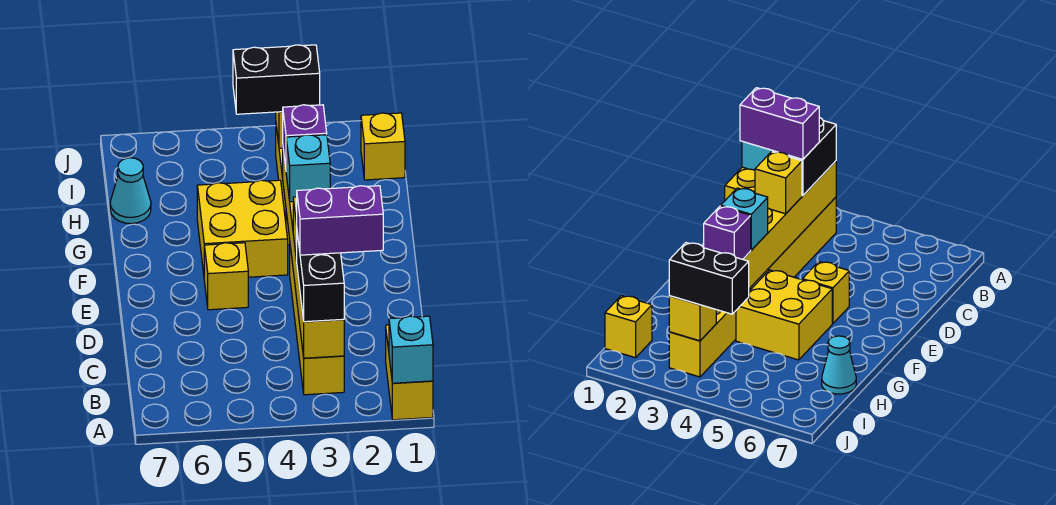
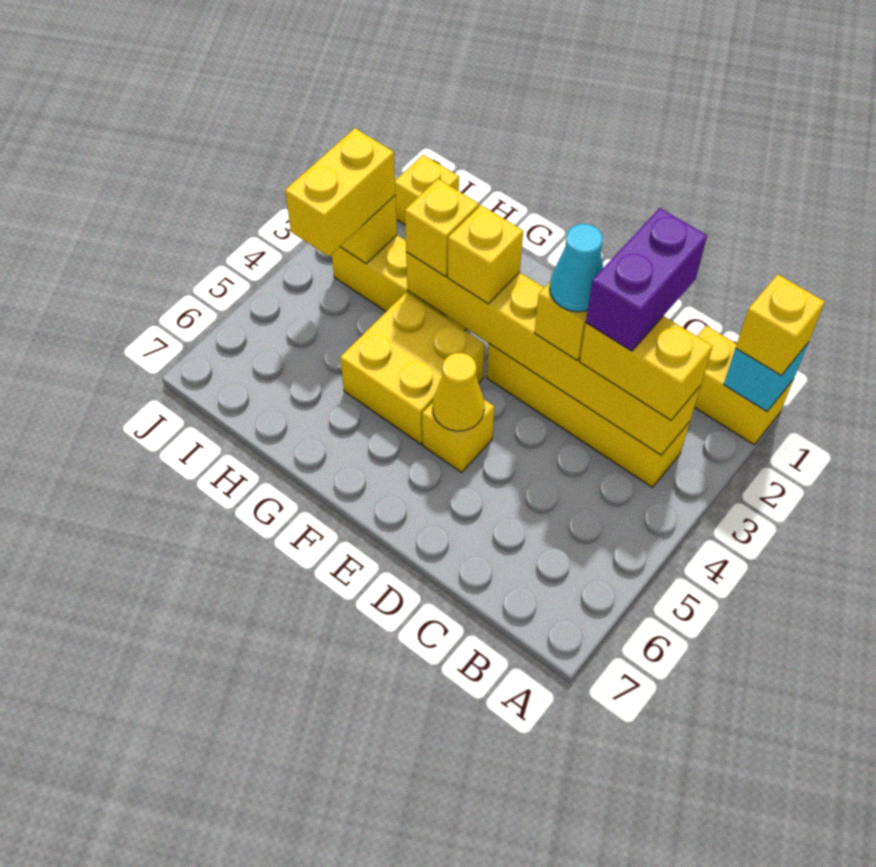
none -> yellow 1x1 brick [736,274,825,375]
black 1x2 brick [297,233,344,322] -> yellow 1x2 brick [580,316,713,420]
none -> yellow 1x1 cone [433,353,484,431]
cyan 1x1 brick [286,135,330,202] -> yellow 1x1 brick [448,205,523,304]
purple 1x1 brick [283,105,327,167] -> yellow 1x1 brick [405,179,479,276]
cyan 1x1 cone [110,158,151,224] -> cyan 1x1 cone moved to [550,224,603,312]
black 1x2 brick [233,45,320,114] -> yellow 1x2 brick [285,128,396,256]

